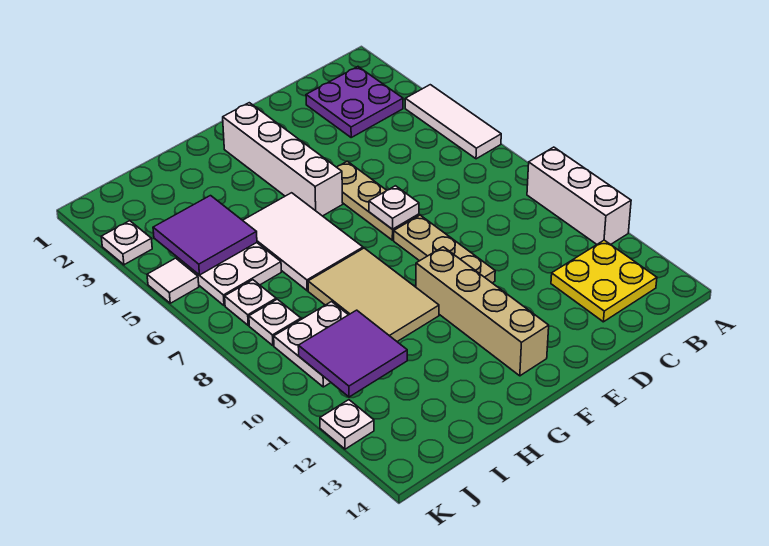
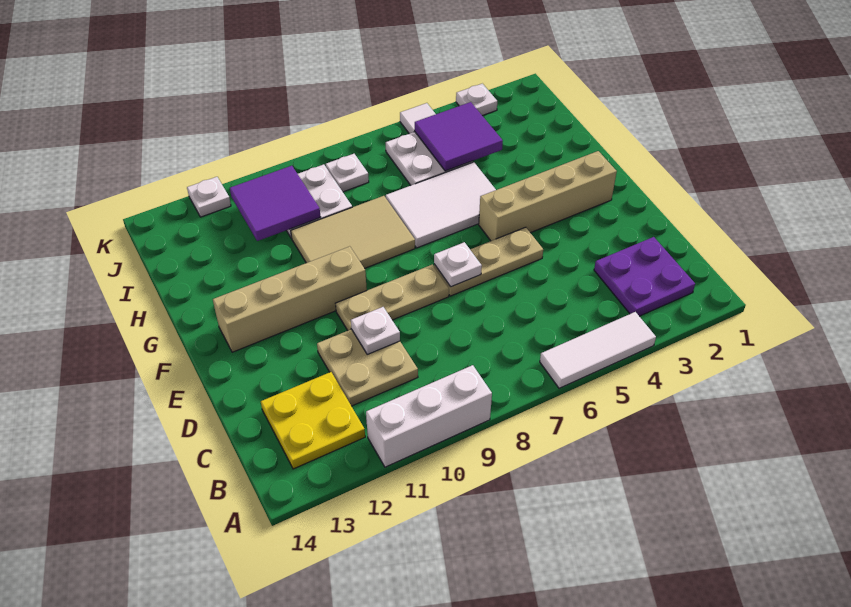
none -> tan 2x2 plate [317,329,418,406]
white 1x4 brick [223,103,343,216] -> tan 1x4 brick [479,151,617,241]
white 1x1 plate [225,280,276,325] -> white 1x1 plate moved to [351,307,400,354]

